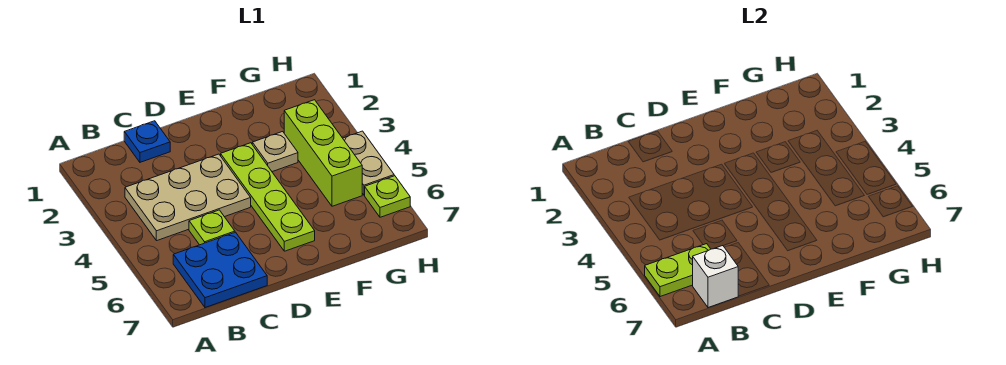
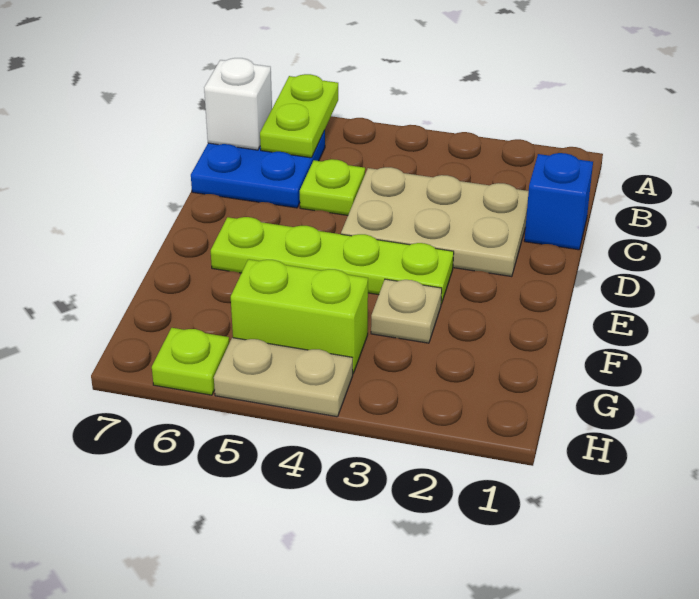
tan 2x3 plate [125,154,251,241] -> tan 2x3 plate turned to [341,167,529,277]
blue 1x1 plate [124,121,170,162] -> blue 1x1 brick [524,153,593,250]
lime 1x3 brick [284,100,362,206] -> lime 1x2 brick [231,259,368,373]

